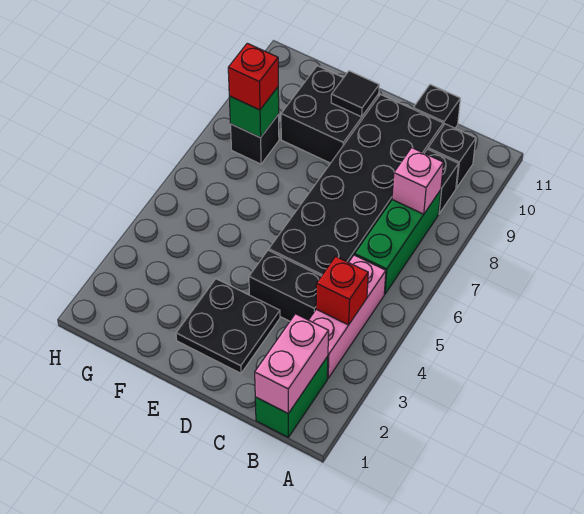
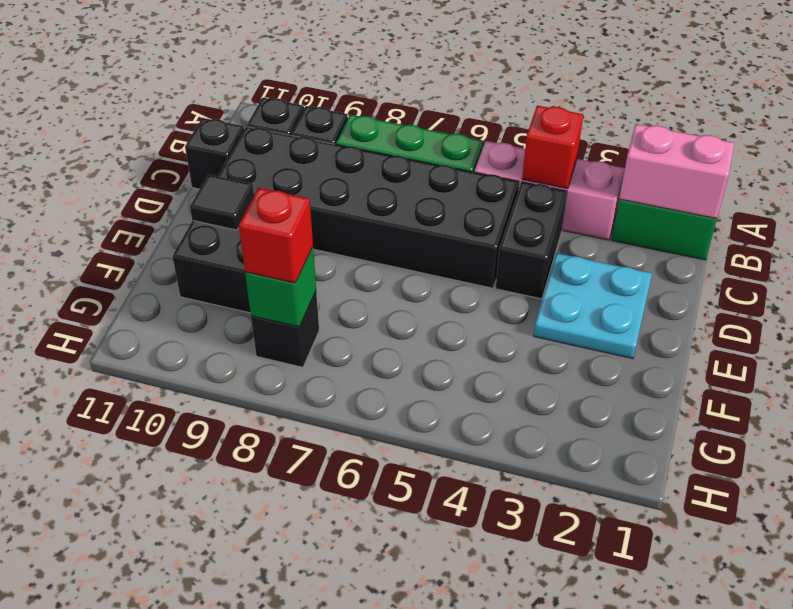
pink 1x1 brick [392,148,443,214] -> none
black 2x2 plate [176,279,280,373] -> cyan 2x2 plate [534,253,652,359]

